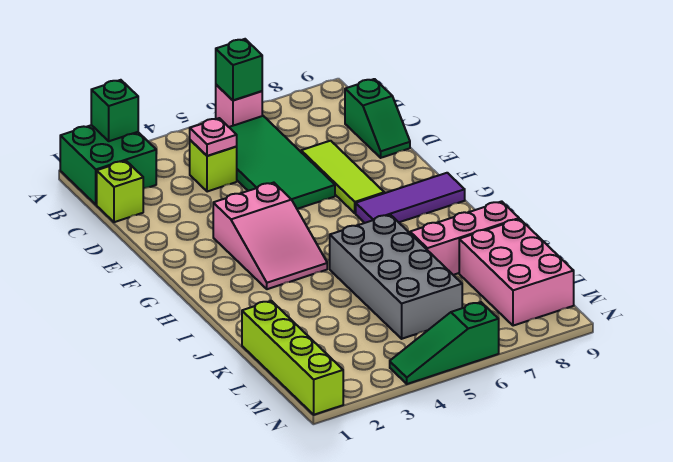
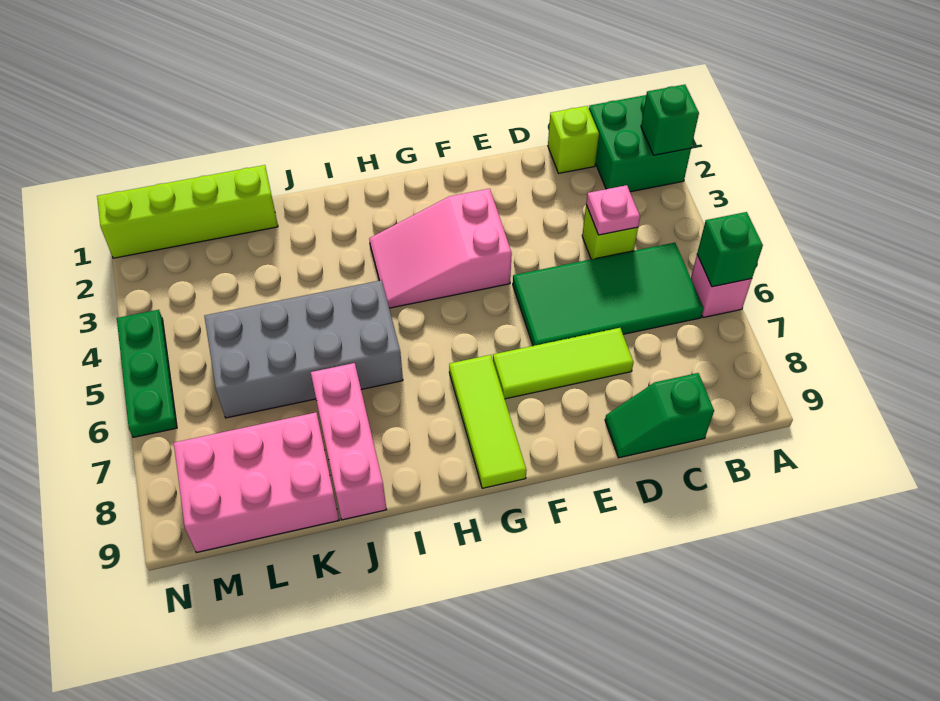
purple 1x3 tile [356,173,465,223] -> lime 1x3 tile [449,355,527,488]
green 1x3 slope [390,302,499,384] -> green 1x3 plate [117,310,177,437]

